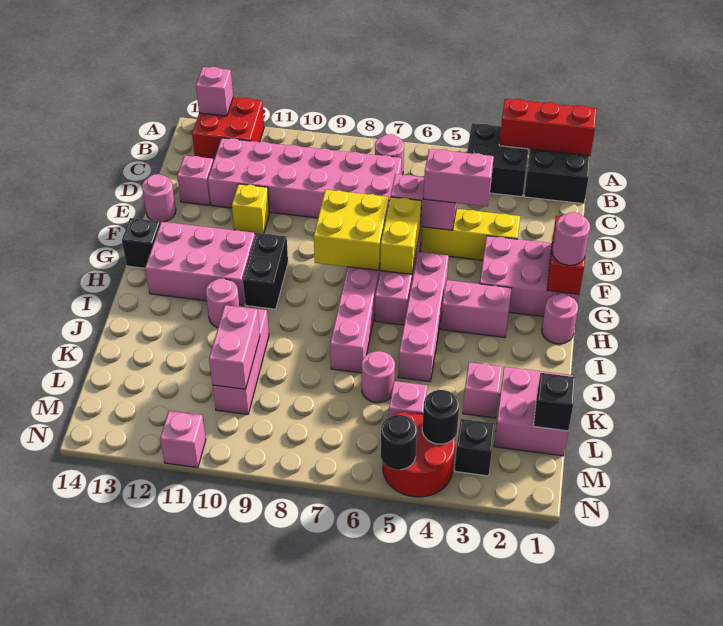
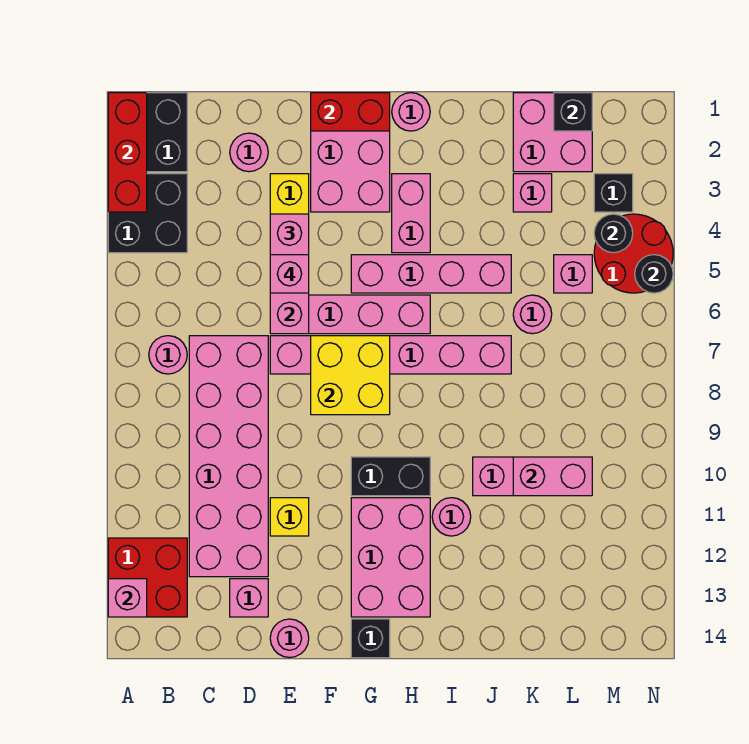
yellow 1x2 brick [380,197,422,274] -> none
pink 1x1 round brick [552,212,590,265] -> pink 1x1 round brick moved to [230,133,268,172]
pink 1x1 brick [160,411,206,468] -> pink 1x1 brick moved to [270,255,309,293]

